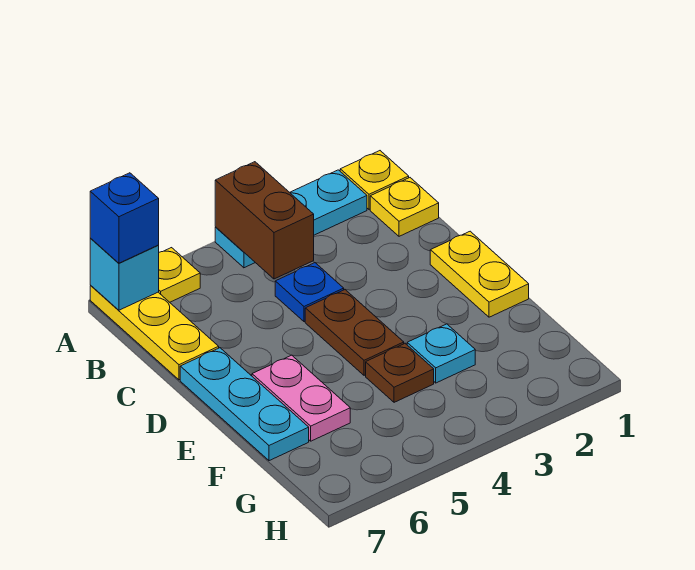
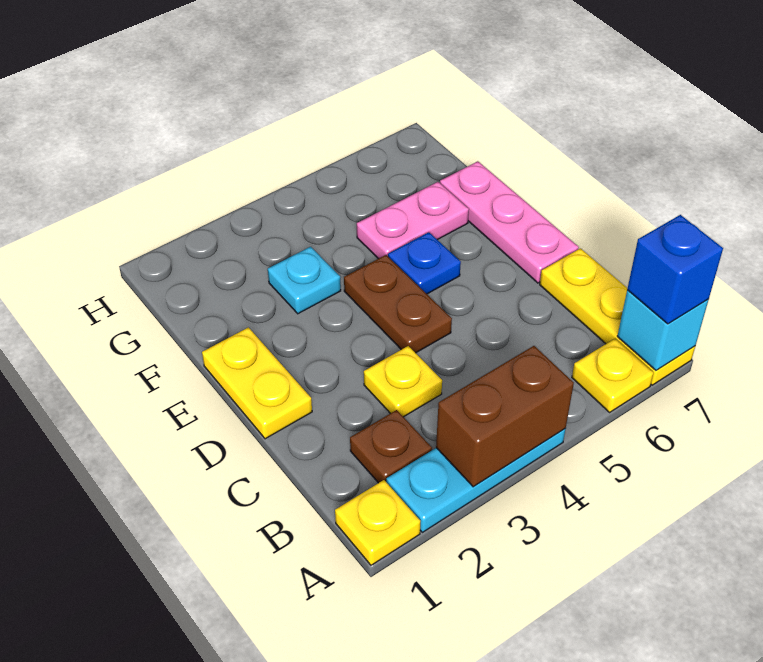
brown 1x2 brick [215,162,314,279] -> brown 1x2 brick turned to [436,346,574,487]
yellow 1x1 plate [370,178,439,236] -> yellow 1x1 plate moved to [364,346,442,417]
blue 1x1 plate [275,263,344,322] -> blue 1x1 plate moved to [388,232,461,294]
cyan 1x3 plate [180,348,309,461] -> pink 1x3 plate [440,161,579,283]
pink 1x2 plate [252,355,350,441] -> pink 1x2 plate turned to [357,182,469,259]
brown 1x1 plate [366,344,434,402] -> brown 1x1 plate moved to [350,410,432,483]

